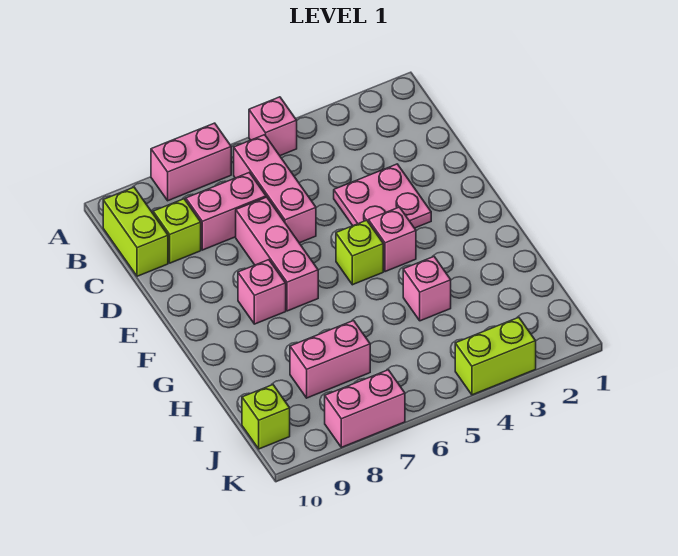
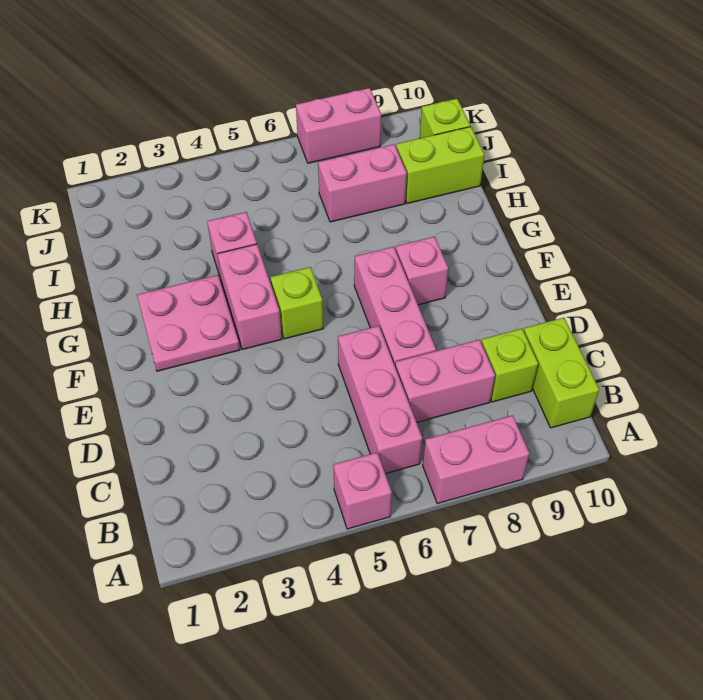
pink 2x2 plate [334,164,431,228] -> pink 2x2 plate moved to [137,275,240,371]
pink 1x1 brick [368,207,416,272] -> pink 1x2 brick [217,244,282,350]
lime 1x2 brick [455,317,536,395] -> lime 1x2 brick moved to [396,127,485,204]

